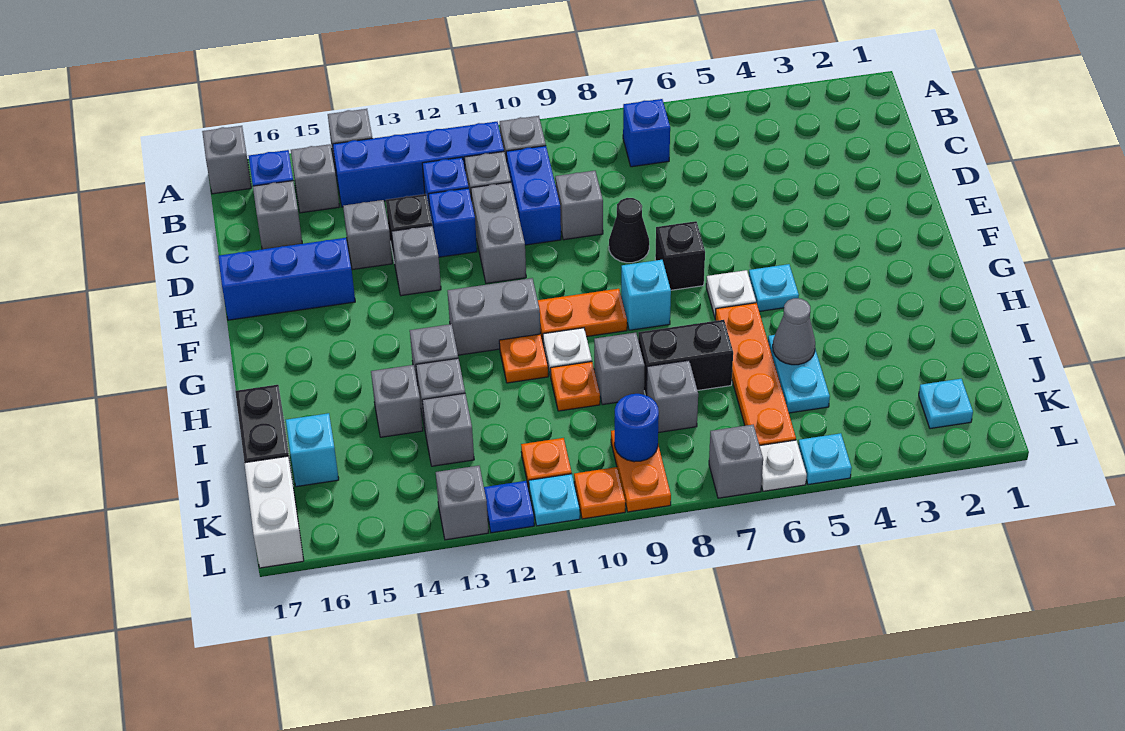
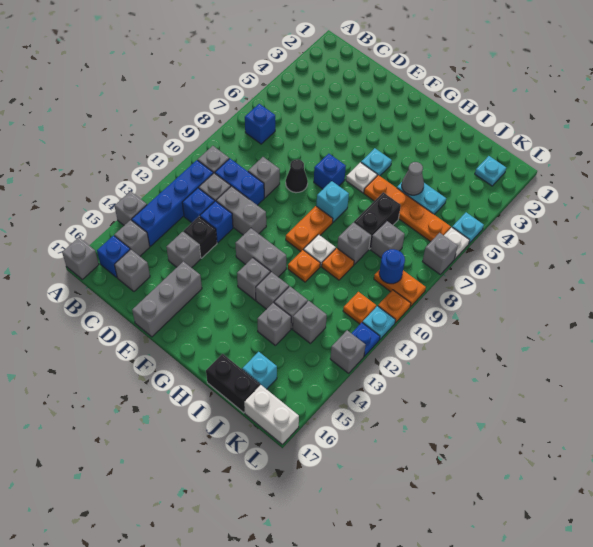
grey 1x1 brick [392,226,441,296] -> grey 1x1 brick moved to [237,258,270,300]
blue 1x3 brick [218,238,355,320] -> grey 1x3 brick [132,262,202,337]
black 1x1 brick [655,221,705,290] -> blue 1x1 brick [314,154,346,189]
grey 1x2 brick [448,278,540,355] -> grey 1x2 brick turned to [235,228,286,277]

